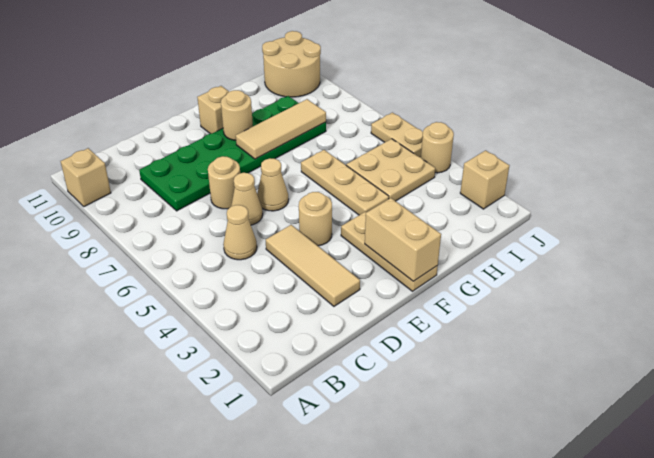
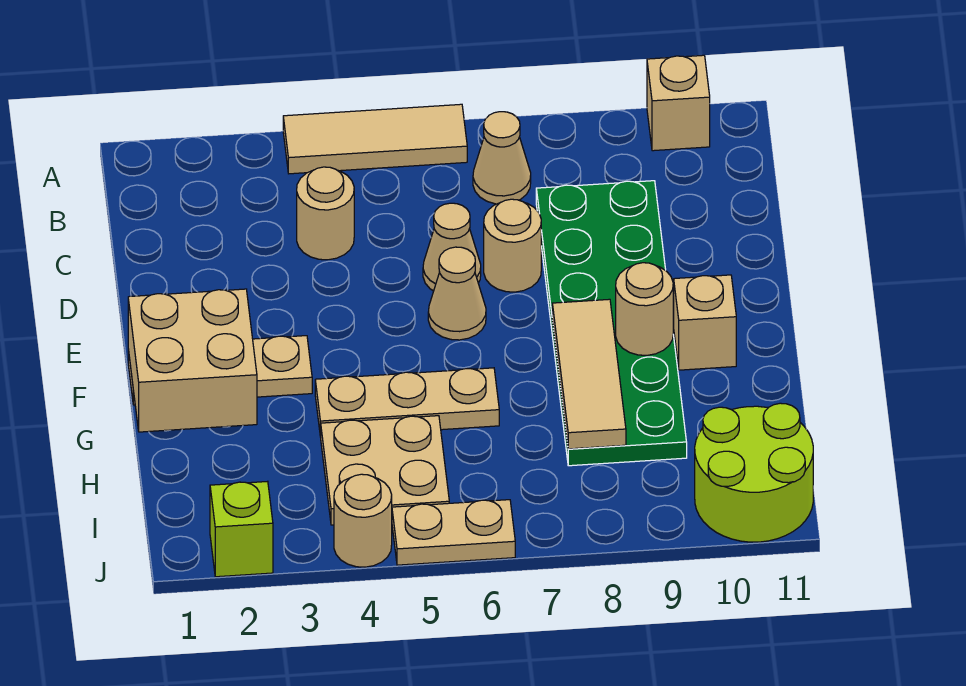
tan 1x1 cone [223,205,257,260] -> tan 1x1 cone moved to [473,112,531,204]
tan 1x3 tile [266,225,360,306] -> tan 1x3 tile moved to [283,104,467,174]
tan 1x1 round brick [299,192,332,246] -> tan 1x1 round brick moved to [297,167,354,260]
tan 1x2 brick [365,198,441,281] -> tan 2x2 brick [128,289,257,432]
tan 2x2 round brick [262,31,321,97] -> lime 2x2 round brick [695,403,813,542]
tan 1x1 brick [460,150,509,209] -> lime 1x1 brick [210,481,273,577]

